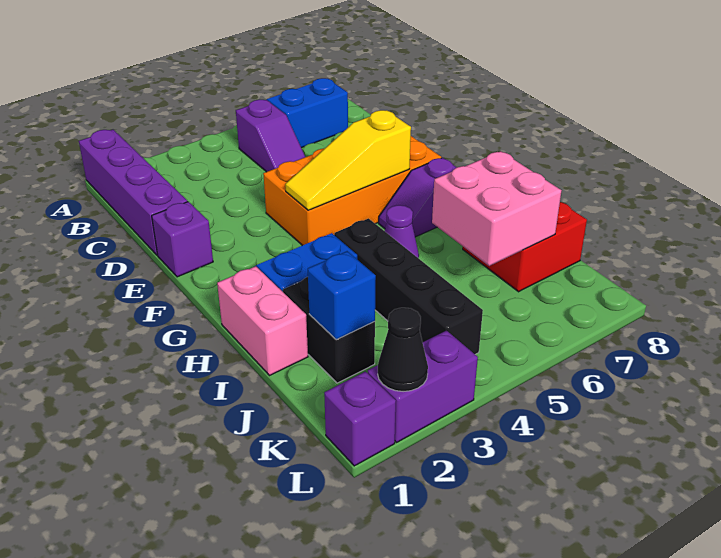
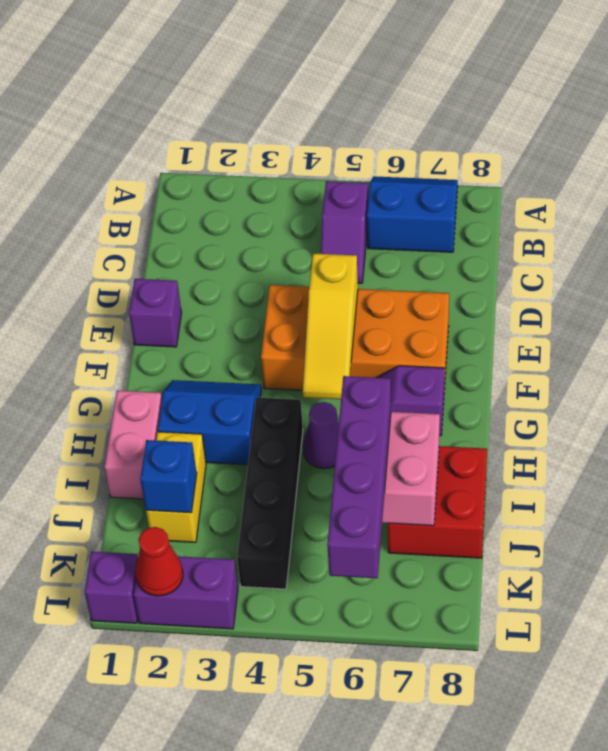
purple 1x4 brick [79,130,188,255] -> purple 1x4 brick moved to [327,376,391,578]
yellow 1x3 slope [285,110,411,210] -> yellow 1x3 slope turned to [303,253,358,399]
black 1x2 brick [283,277,375,383] -> yellow 1x2 brick [146,432,206,542]
black 1x1 cone [378,308,428,392] -> red 1x1 cone [136,527,183,596]

